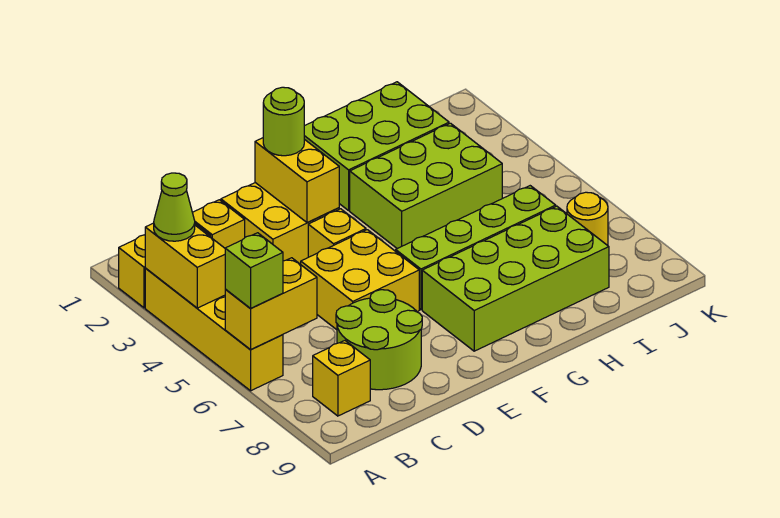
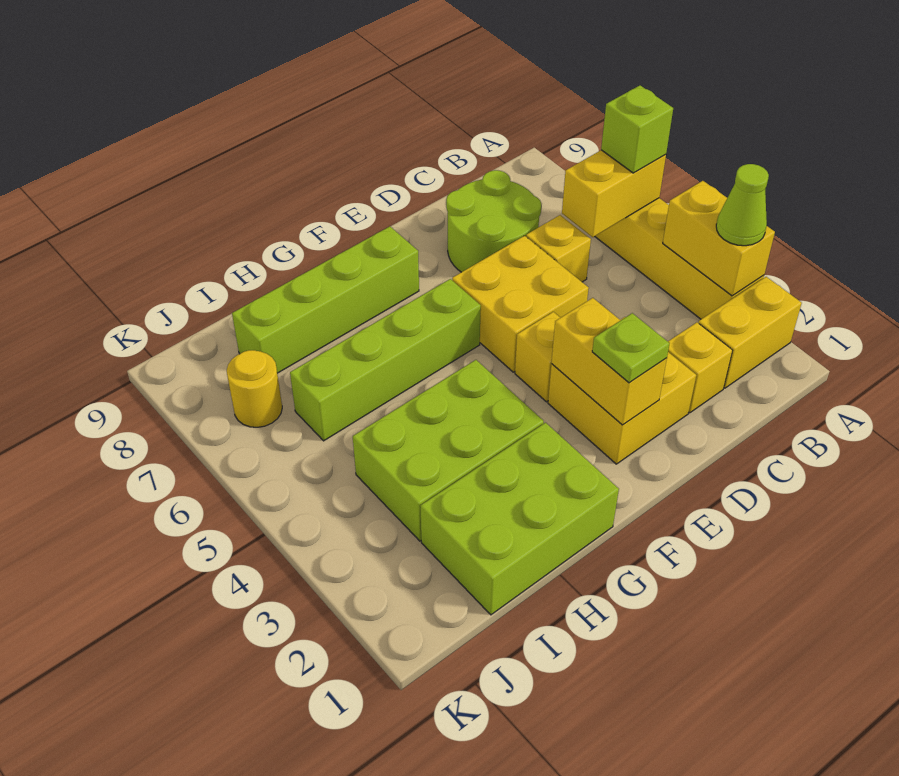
yellow 1x1 brick [313,341,370,416] -> yellow 1x1 brick moved to [526,215,591,282]
lime 1x1 round brick [263,87,304,156] -> lime 1x1 plate [592,313,670,383]
lime 2x4 brick [422,206,609,351] -> lime 1x4 brick [232,226,419,373]

